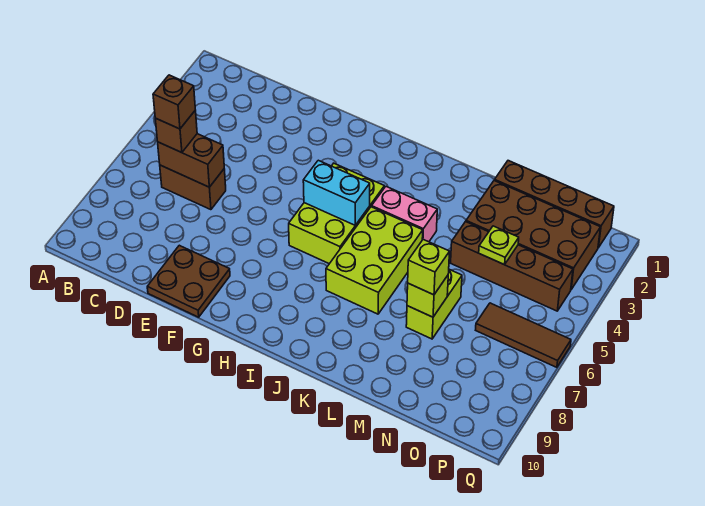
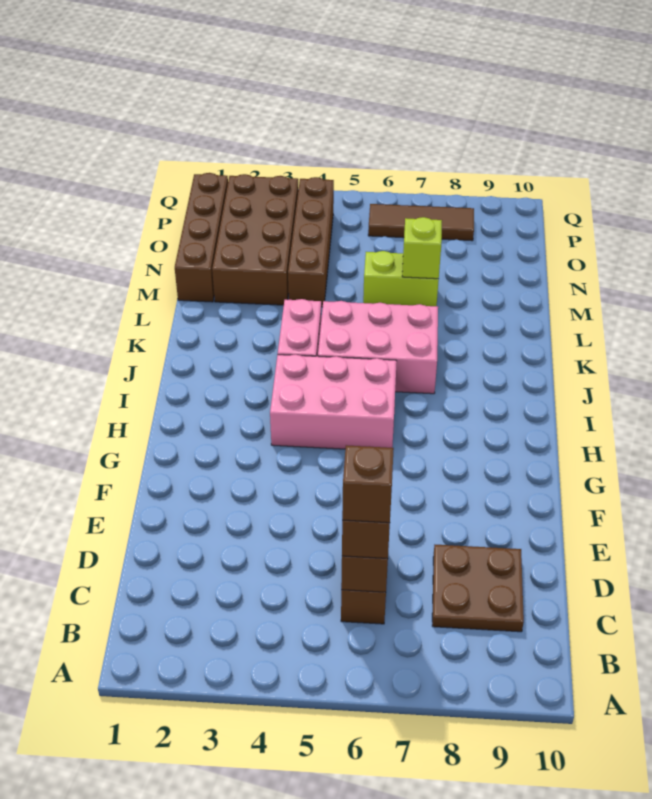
brown 2x2 plate [147,245,230,317] -> brown 2x2 plate moved to [432,545,524,632]
lime 2x3 brick [289,163,384,264] -> pink 2x3 brick [270,354,397,449]
cyan 1x2 brick [303,160,370,225] -> none
lime 2x3 brick [326,207,423,314] -> pink 2x3 brick [318,301,438,394]
lime 1x1 brick [408,240,450,295] -> none
lime 1x1 plate [479,226,519,265] -> none
brown 1x3 tile [476,303,571,367] -> brown 1x3 tile turned to [368,204,474,241]

